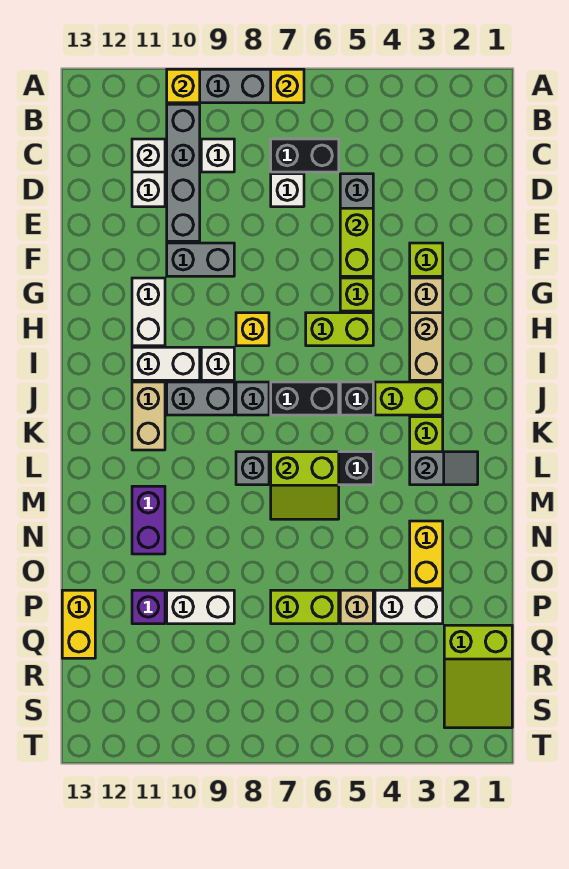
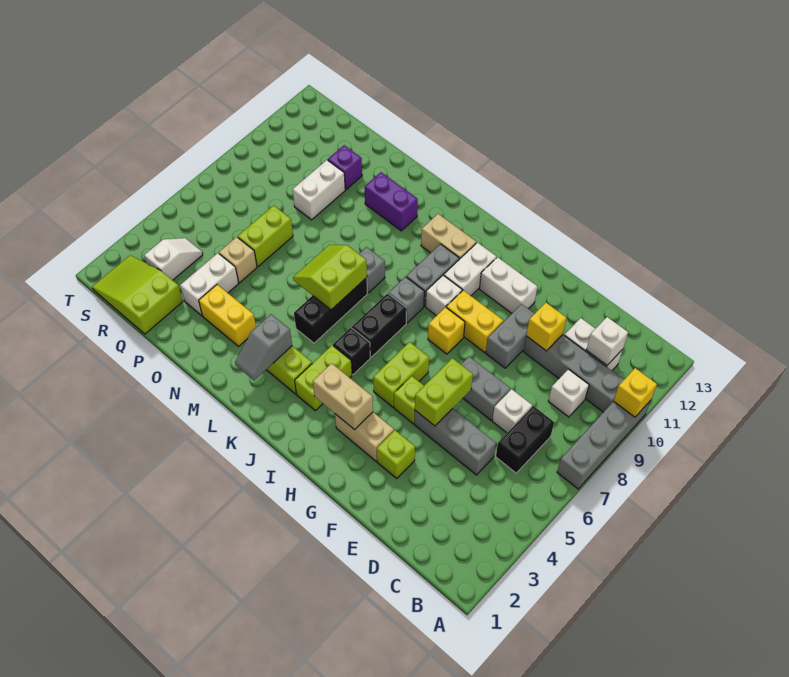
yellow 1x1 brick [271,69,304,103] -> yellow 1x1 brick moved to [526,303,566,351]
lime 1x2 brick [340,208,373,276] -> lime 1x2 brick turned to [415,358,473,426]
none -> grey 1x2 brick [461,357,510,420]
yellow 1x2 brick [62,590,95,658] -> yellow 1x2 brick moved to [446,290,503,352]
none -> white 1x2 slope [144,238,203,280]

